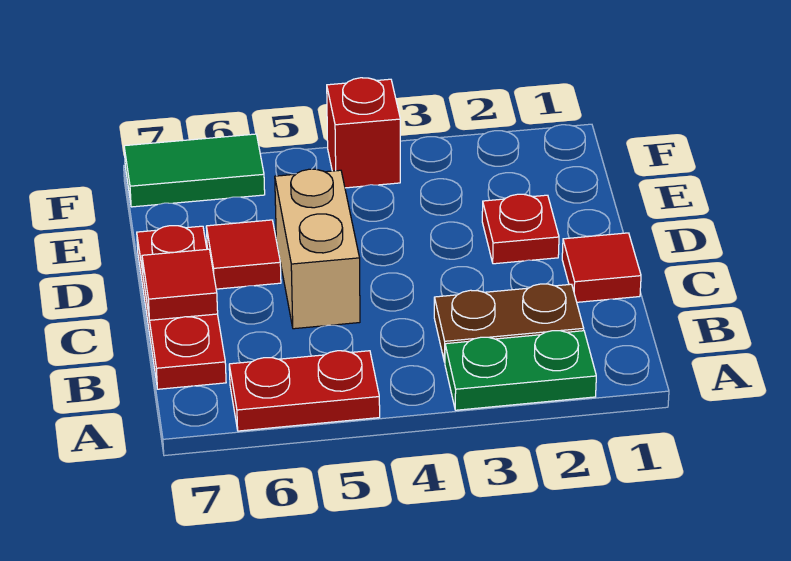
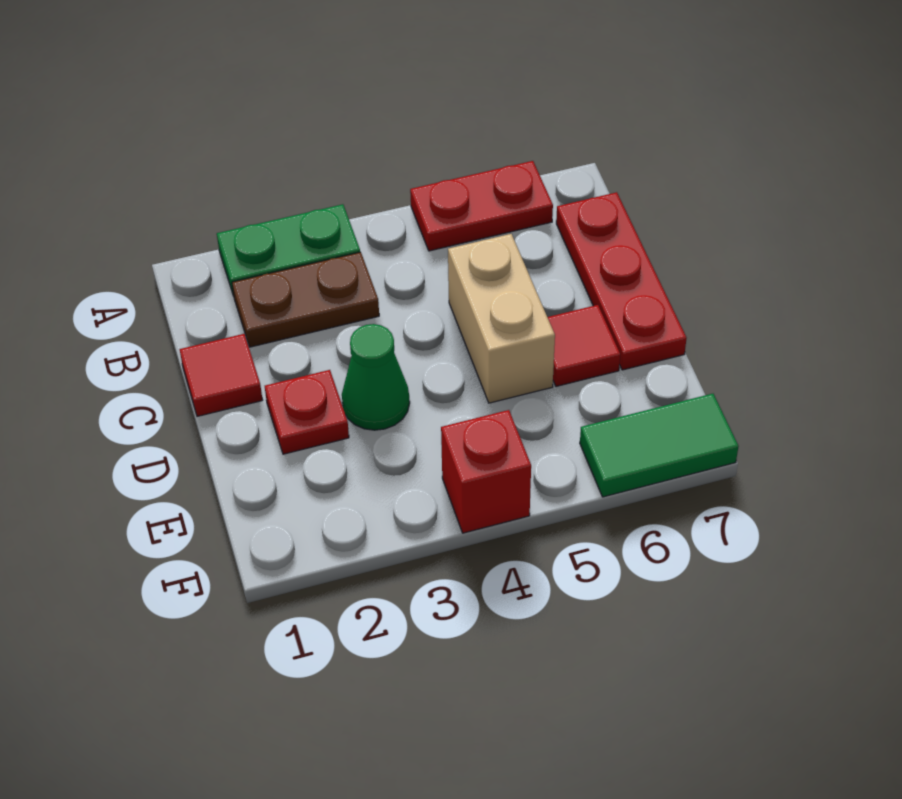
red 1x1 tile [142,249,218,320] -> none
none -> green 1x1 cone [342,324,410,430]

